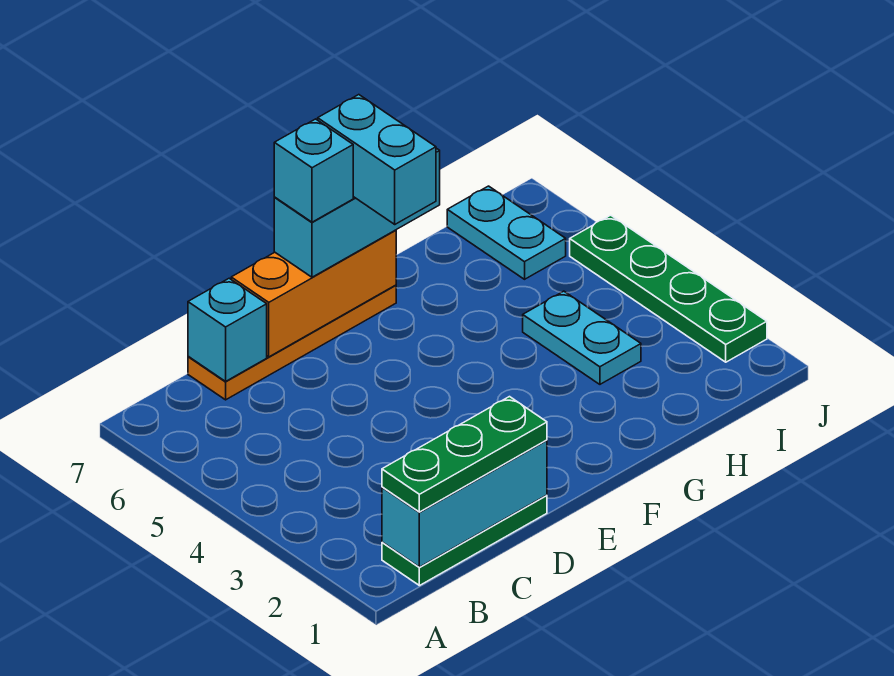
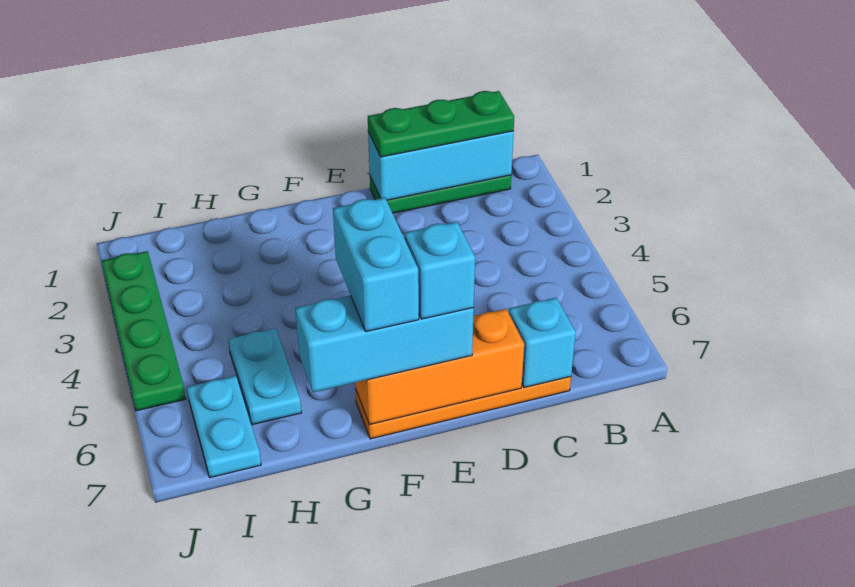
cyan 1x2 plate [523,291,641,384] -> cyan 1x2 plate moved to [228,328,301,425]

